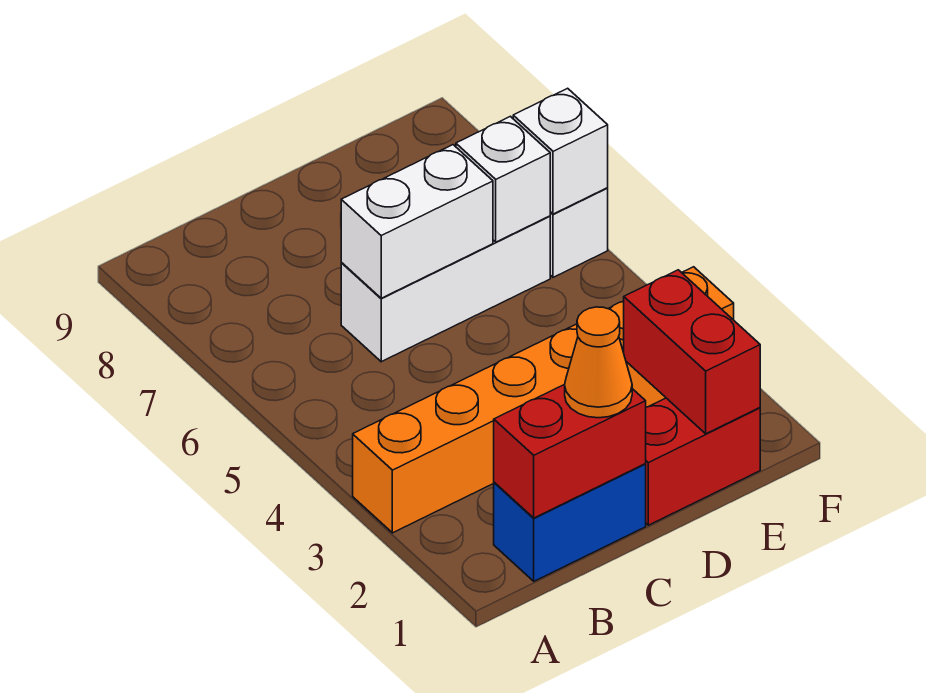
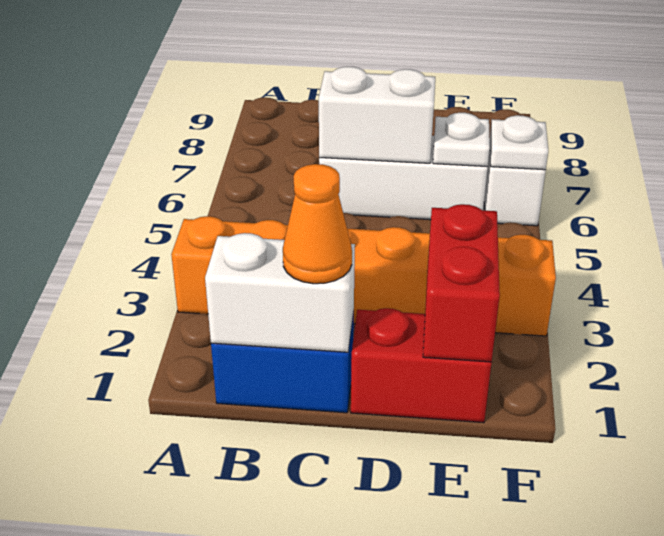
red 1x2 brick [494,384,646,518] -> white 1x2 brick [205,233,355,352]
white 1x1 brick [456,116,550,242] -> white 1x1 plate [433,113,490,167]
white 1x1 brick [513,88,608,214] -> white 1x1 plate [490,115,548,170]

